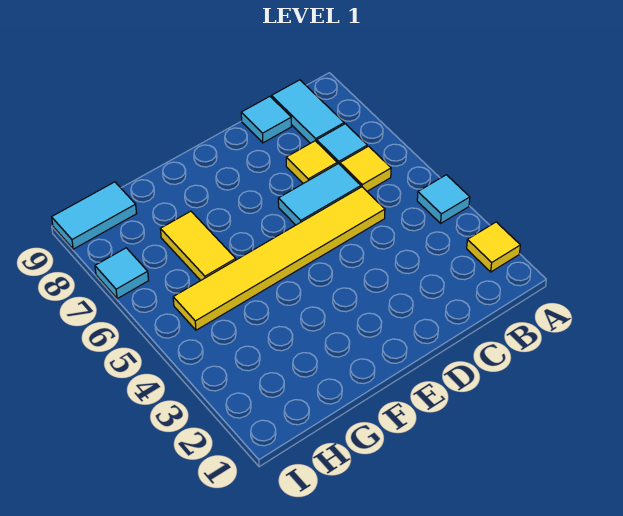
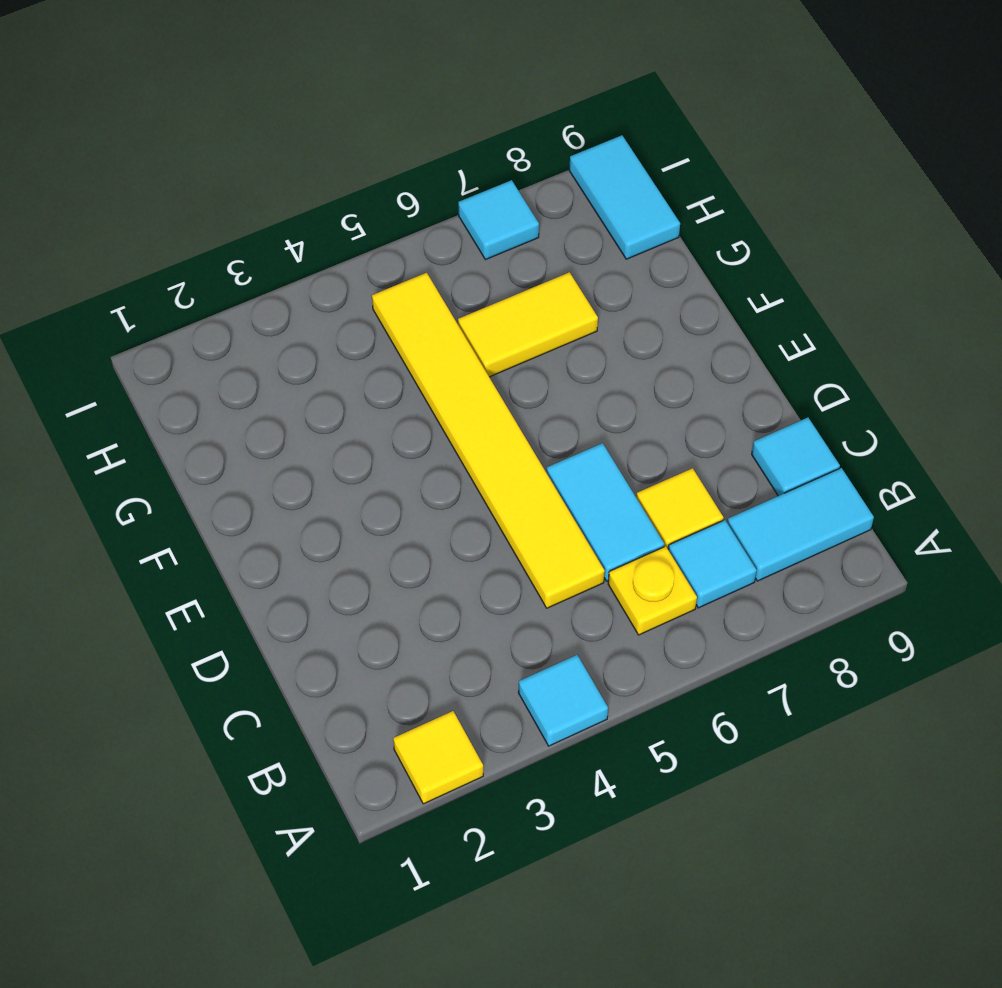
yellow 1x1 tile [340,146,391,191] -> yellow 1x1 plate [608,546,697,635]

